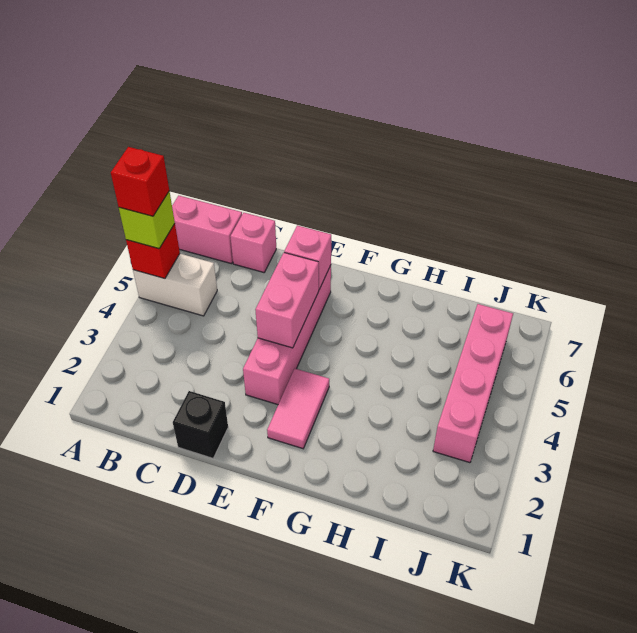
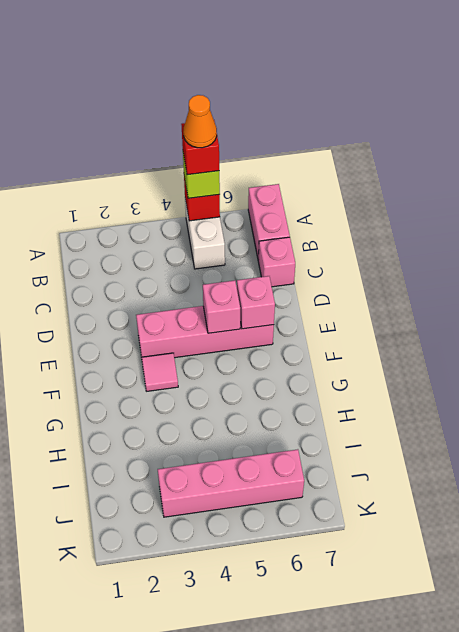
none -> orange 1x1 cone [183,95,217,148]
black 1x1 brick [173,391,228,458] -> none
pink 1x2 brick [255,253,319,348] -> pink 1x1 brick [203,280,240,333]
pink 1x2 tile [267,369,329,449] -> pink 1x1 tile [142,353,178,391]

